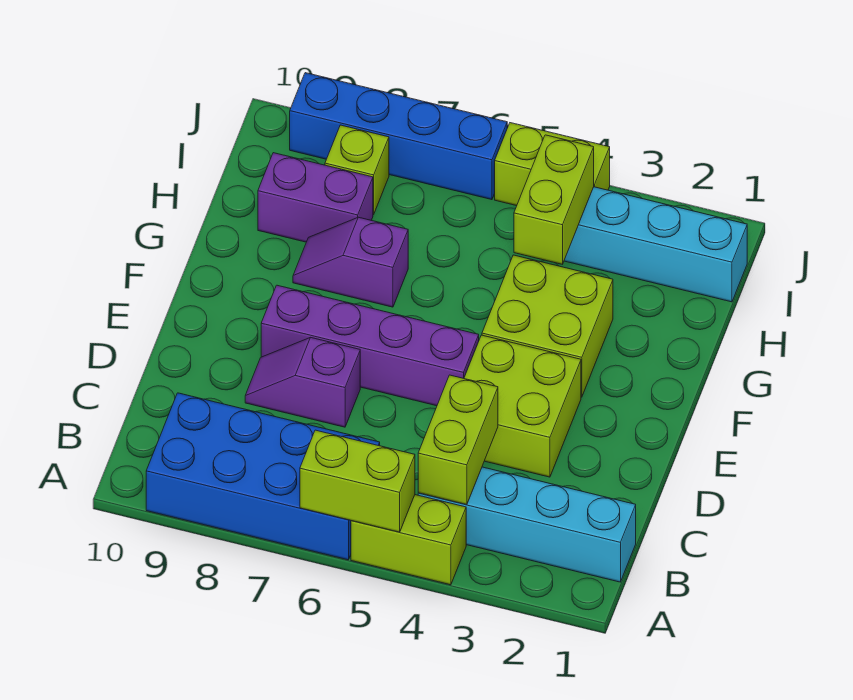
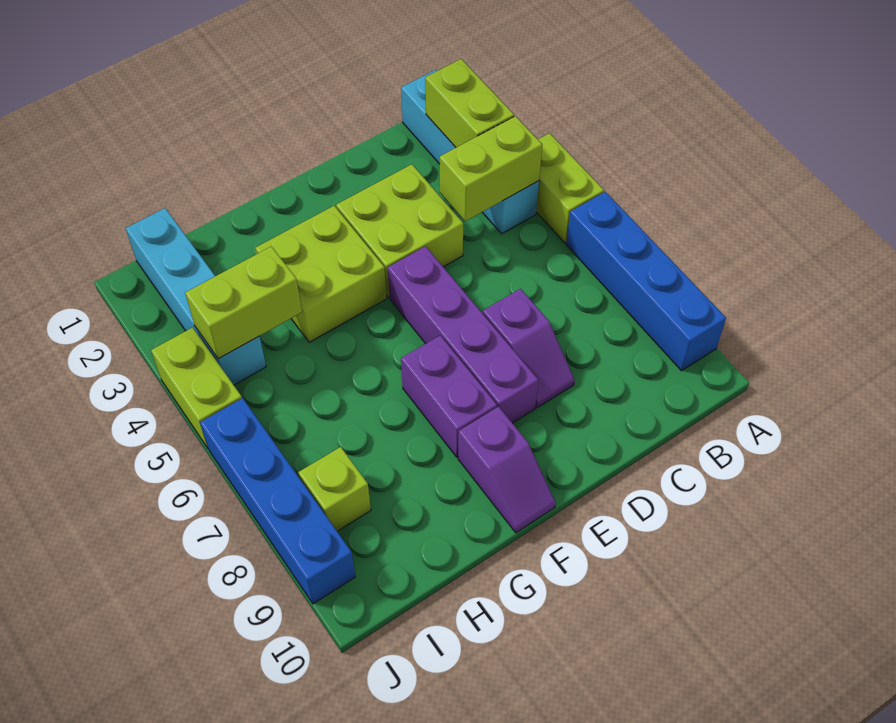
lime 1x2 brick [300,430,415,532] -> lime 1x2 brick moved to [425,59,514,147]
blue 2x4 brick [146,393,380,560] -> blue 1x4 brick [566,192,726,371]
purple 1x2 slope [293,217,408,307] -> purple 1x2 slope moved to [458,407,556,533]
purple 1x2 brick [258,153,373,242] -> purple 1x2 brick moved to [401,335,497,457]

